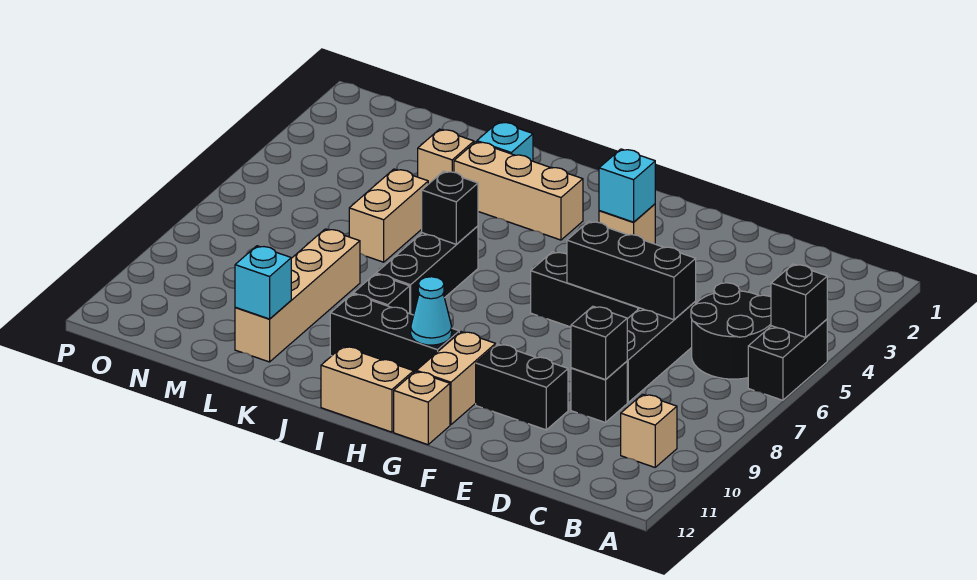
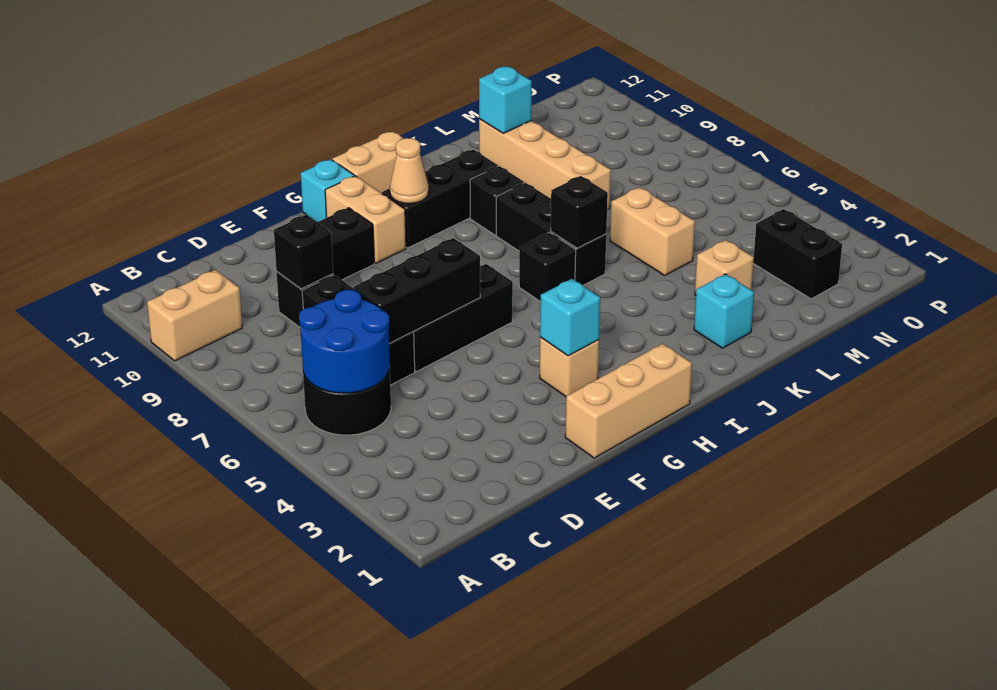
black 1x2 brick [748,319,827,400] -> black 1x2 brick moved to [753,209,842,299]
black 1x1 brick [771,264,827,337] -> black 1x1 brick moved to [519,233,576,302]
none -> blue 2x2 round brick [299,290,390,393]
tan 1x1 brick [621,394,677,467] -> tan 1x2 brick [147,270,242,361]
tan 1x1 brick [394,371,450,445] -> cyan 1x1 brick [301,159,354,222]
cyan 1x1 cone [411,277,452,345] -> tan 1x1 cone [390,138,429,203]
tan 1x3 brick [454,142,583,240] -> tan 1x3 brick moved to [565,344,692,458]

